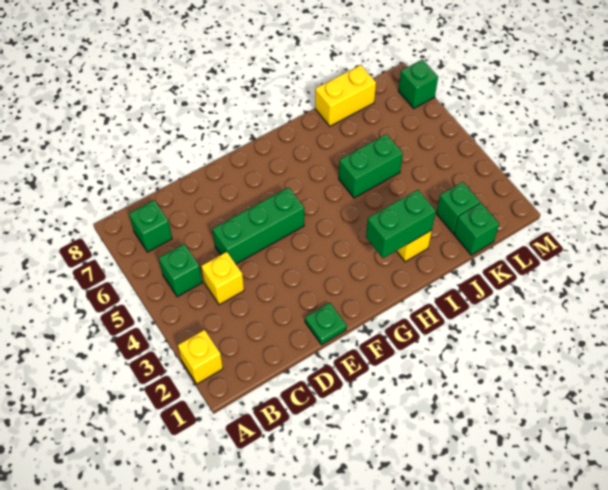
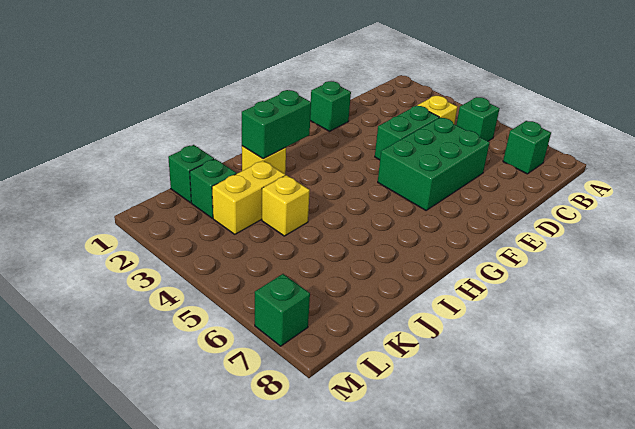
yellow 1x1 brick [178,330,223,384] -> yellow 1x1 brick moved to [262,175,310,236]
green 1x3 brick [212,187,304,264] -> green 2x3 brick [378,118,490,210]
green 1x1 plate [305,303,347,345] -> green 1x1 brick [310,81,351,131]
green 1x2 brick [339,134,403,198] -> green 1x2 brick moved to [375,106,439,160]
yellow 1x2 brick [315,65,376,126] -> yellow 1x2 brick moved to [212,161,285,234]

